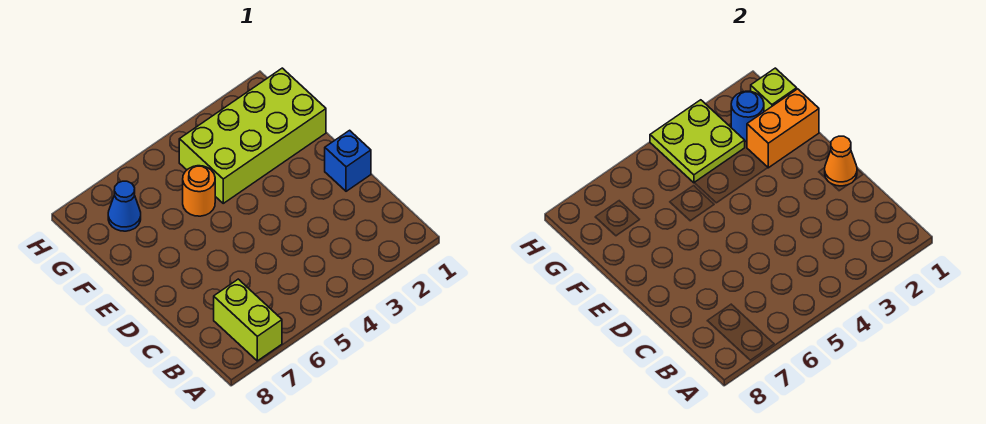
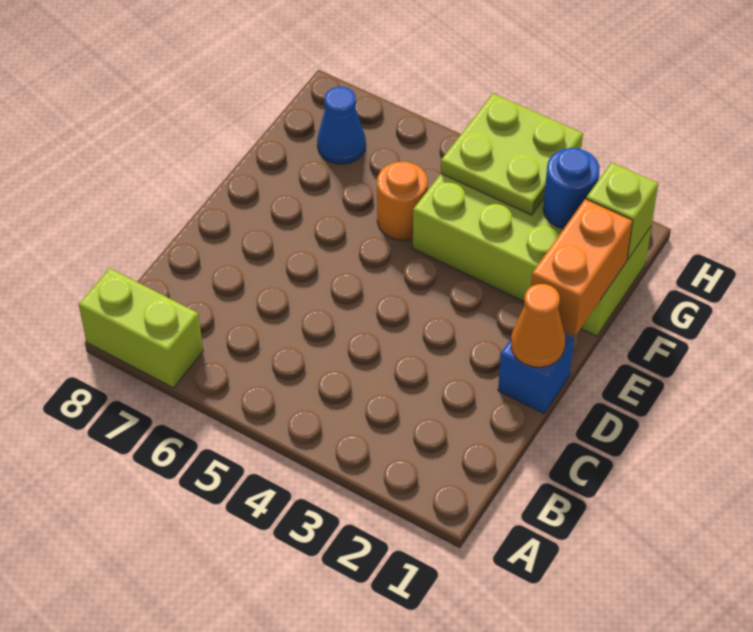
lime 1x2 brick [214,279,282,361] -> lime 1x2 brick turned to [79,268,203,388]
orange 1x2 brick [747,89,819,168] -> orange 1x2 brick turned to [531,199,633,336]

